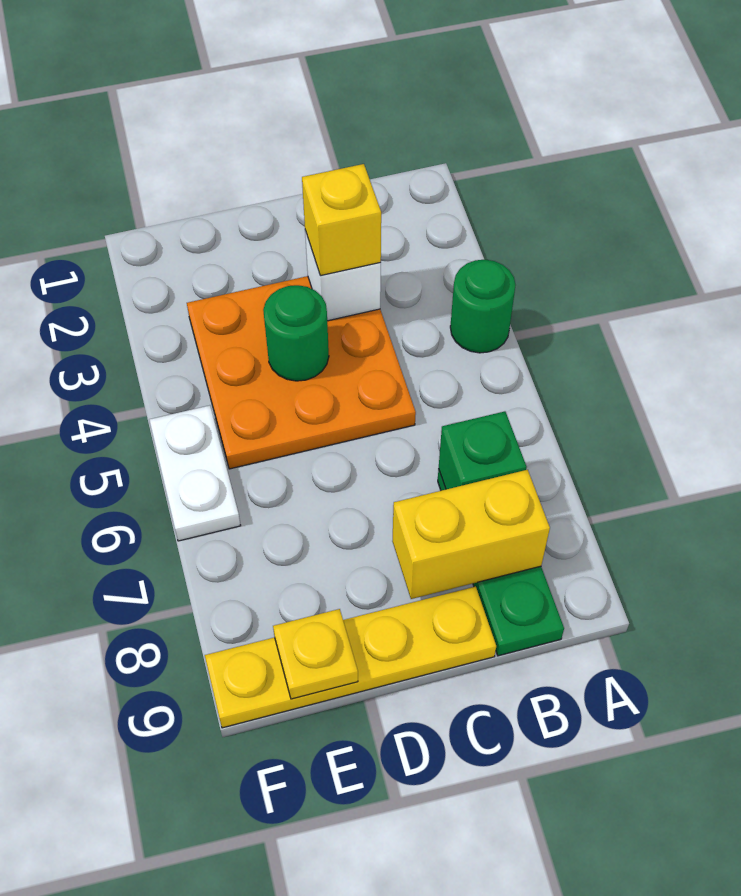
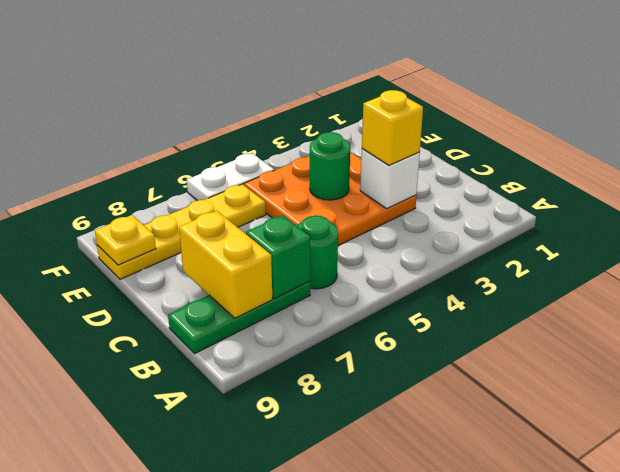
green 1x1 round brick [450,260,516,353] -> green 1x1 round brick moved to [297,216,338,289]
yellow 1x4 plate [205,586,496,728] -> yellow 1x4 plate turned to [97,184,266,279]

